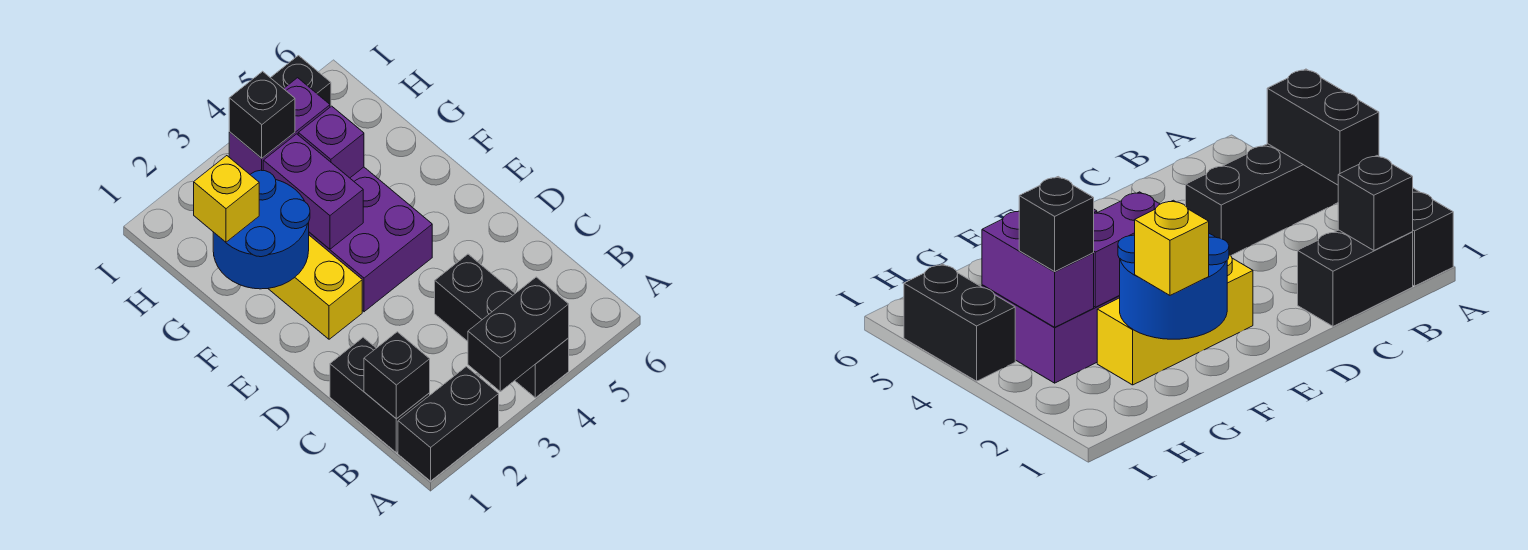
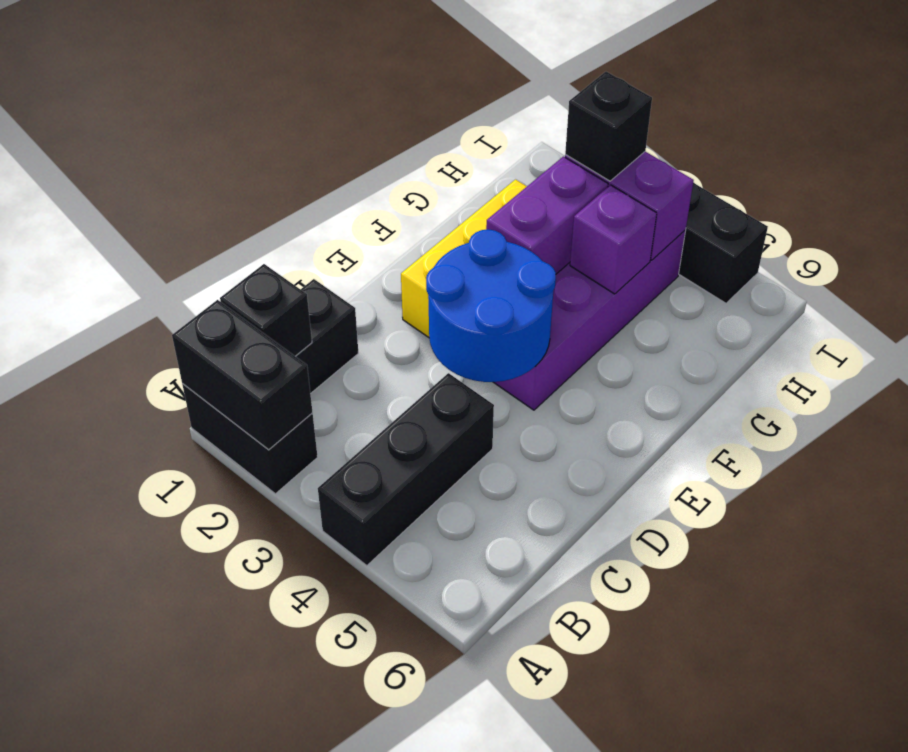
black 1x2 brick [468,277,569,392] -> black 1x2 brick moved to [172,300,313,450]
blue 2x2 round brick [213,170,310,289] -> blue 2x2 round brick moved to [426,229,556,382]
yellow 1x1 brick [194,156,259,242] -> none

